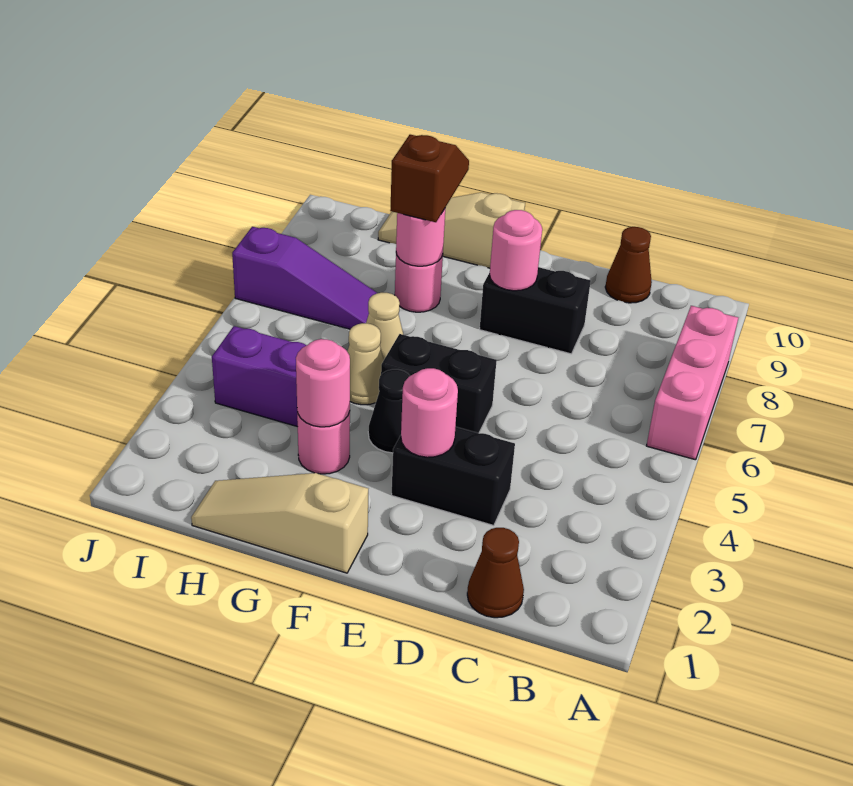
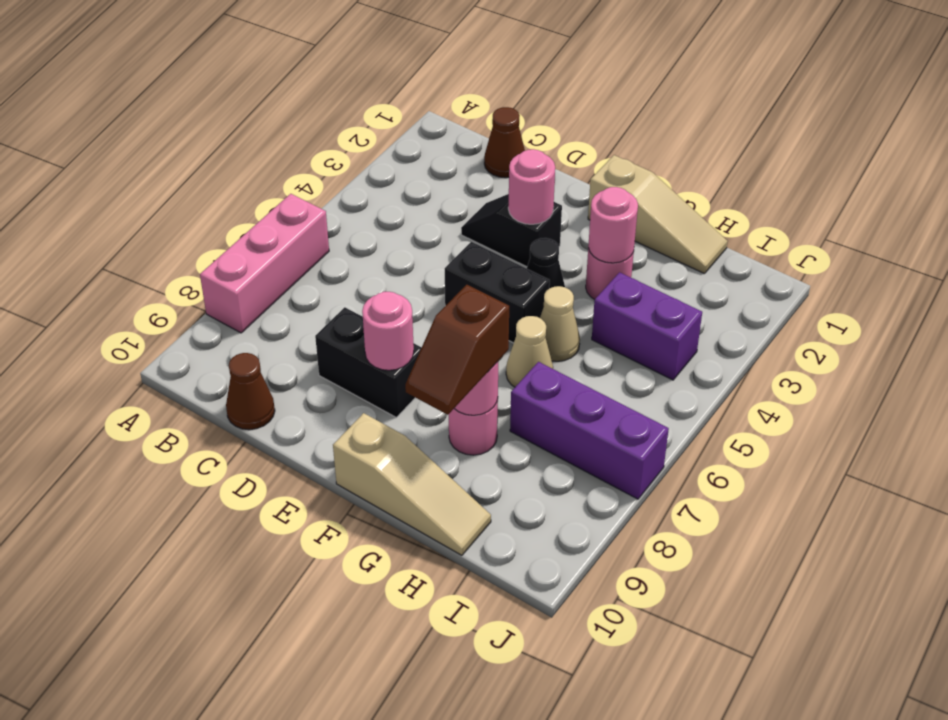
black 1x2 brick [392,427,515,526] -> black 1x2 slope [461,194,562,267]
purple 1x3 slope [232,227,377,329] -> purple 1x3 brick [510,362,669,499]

